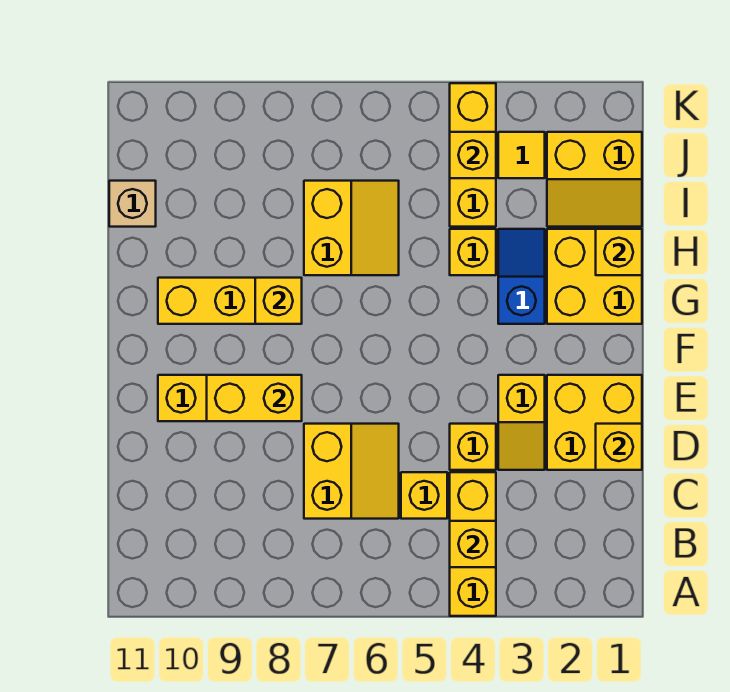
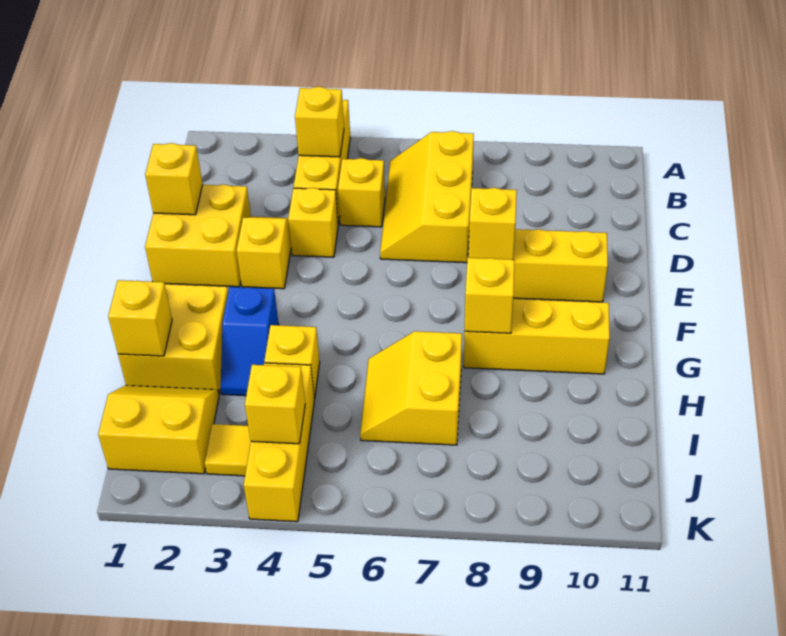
yellow 2x2 slope [304,424,399,519] -> yellow 2x3 slope [380,131,474,263]
yellow 1x2 brick [207,375,302,421] -> yellow 1x1 brick [469,188,517,260]
tan 1x1 brick [109,181,156,227] -> none

